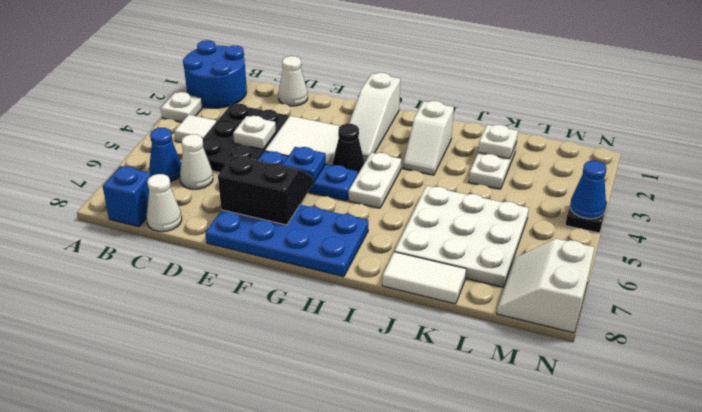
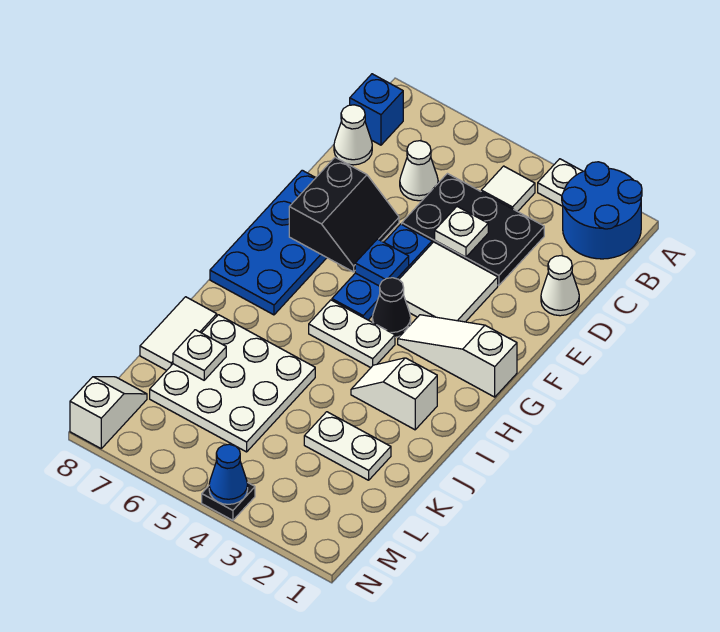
blue 1x1 cone [149,128,181,181] -> none
white 1x1 plate [478,125,518,159] -> white 1x1 plate moved to [173,330,226,380]
white 2x2 slope [497,238,595,333] -> white 1x2 slope [70,377,147,448]

